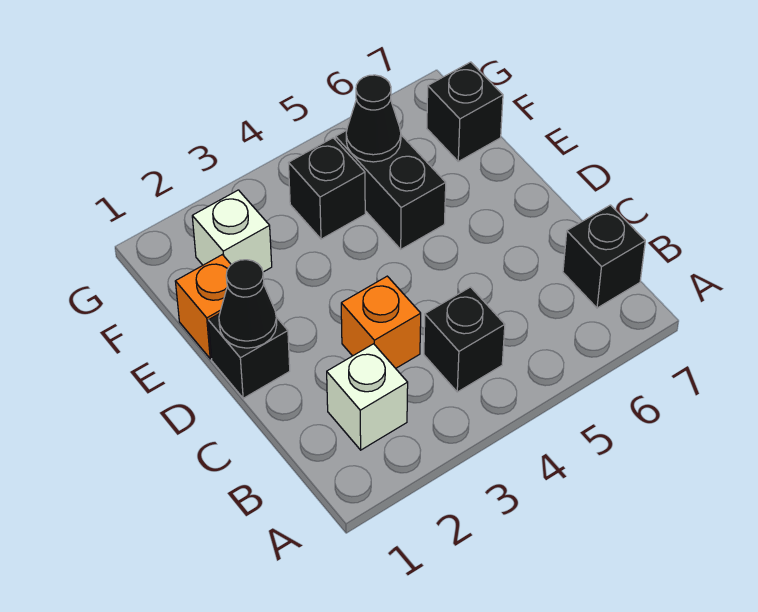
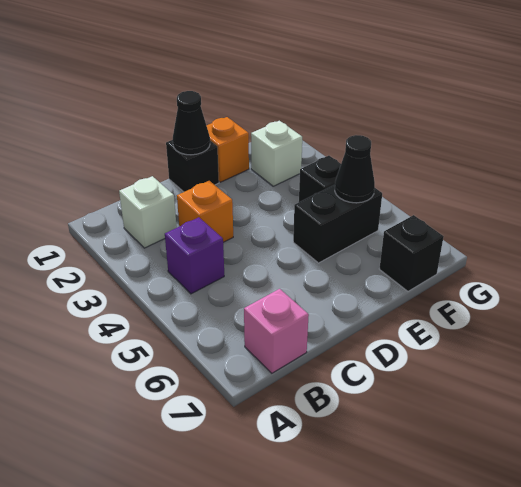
black 1x1 brick [424,287,505,392] -> purple 1x1 brick [165,217,224,294]
black 1x1 brick [563,205,645,308] -> pink 1x1 brick [244,289,309,373]

